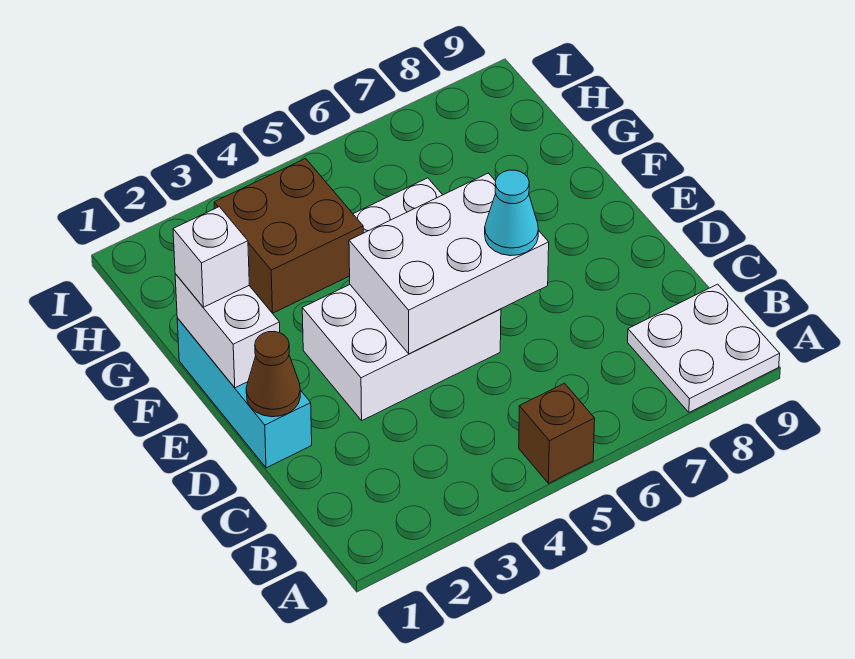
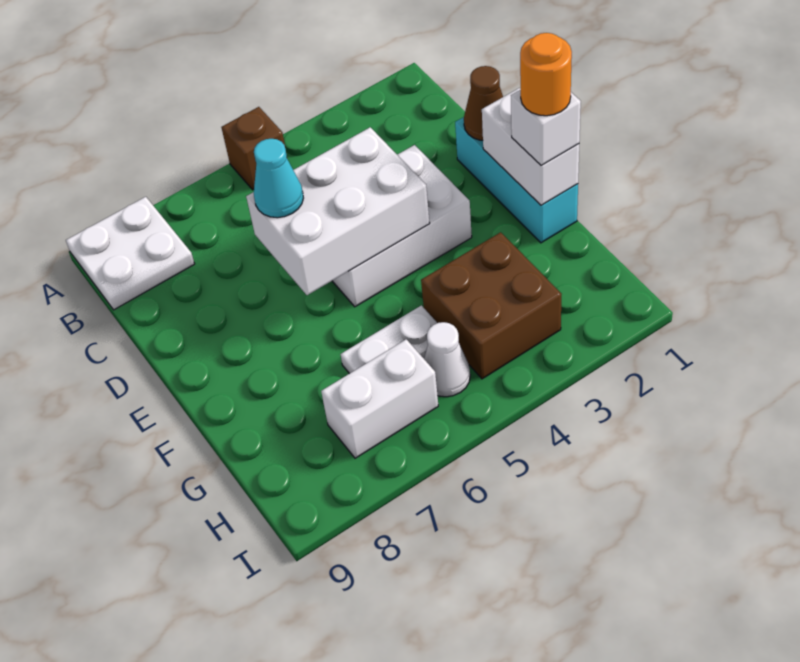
none -> orange 1x1 round brick [520,33,572,116]
none -> white 1x1 cone [424,322,470,397]
none -> white 1x2 brick [321,339,438,458]

